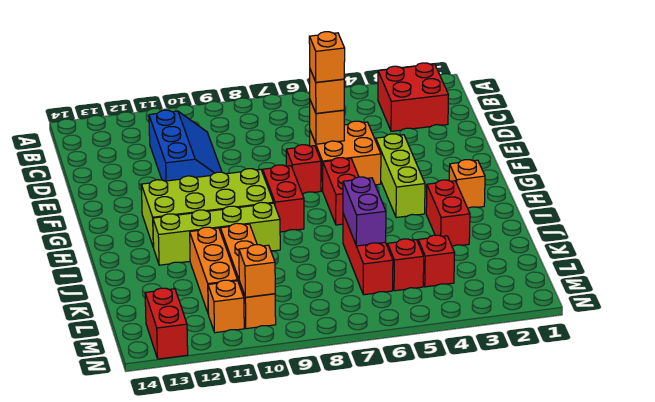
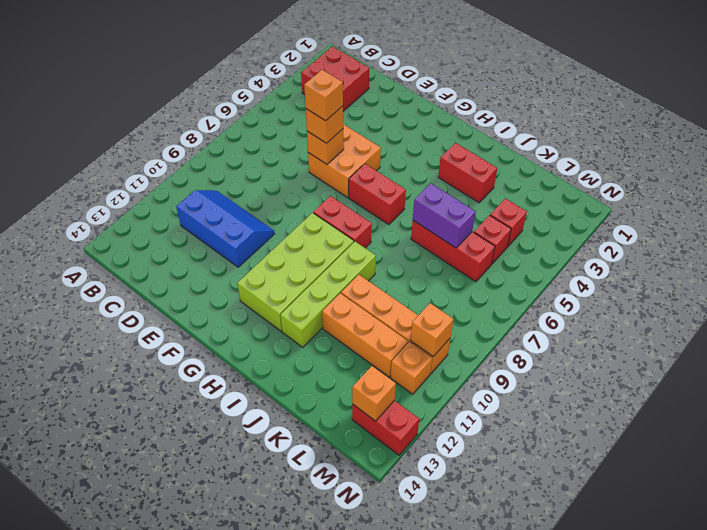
lime 1x3 brick [376,134,425,218] -> none
red 1x1 brick [286,145,321,194] -> none
orange 1x1 brick [449,160,485,208] -> orange 1x1 brick moved to [352,366,396,421]

